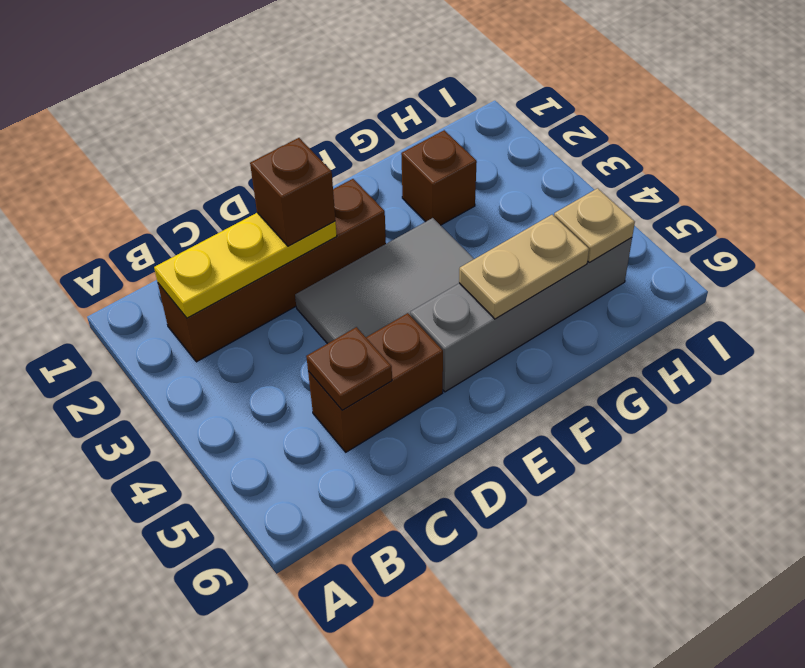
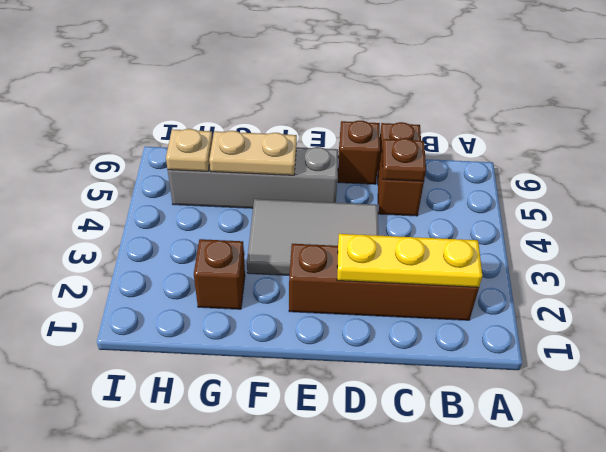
brown 1x2 brick [308,313,443,452] -> brown 1x2 brick turned to [378,122,424,216]
brown 1x1 brick [250,138,335,246] -> brown 1x1 brick moved to [338,121,380,184]

